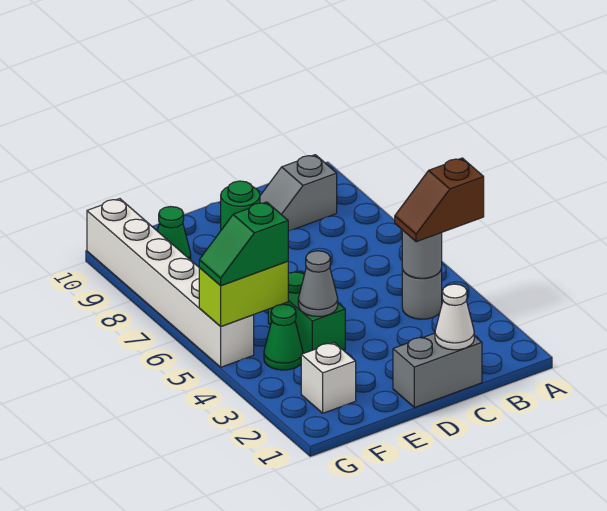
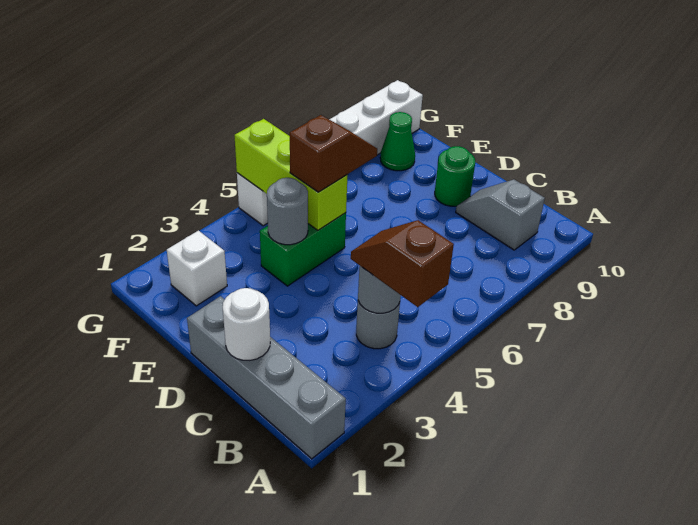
grey 1x2 brick [393,333,482,407] -> grey 1x4 brick [187,296,346,459]
white 1x1 cone [435,284,474,350] -> white 1x1 round brick [223,288,270,361]
grey 1x1 cone [298,251,338,317] -> grey 1x1 round brick [267,178,308,245]
none -> brown 1x2 slope [290,115,377,192]
green 1x1 cone [264,304,303,370] -> none
lime 1x2 brick [199,261,288,327] -> lime 1x3 brick [234,119,347,230]
green 1x2 slope [199,202,288,286] -> none

